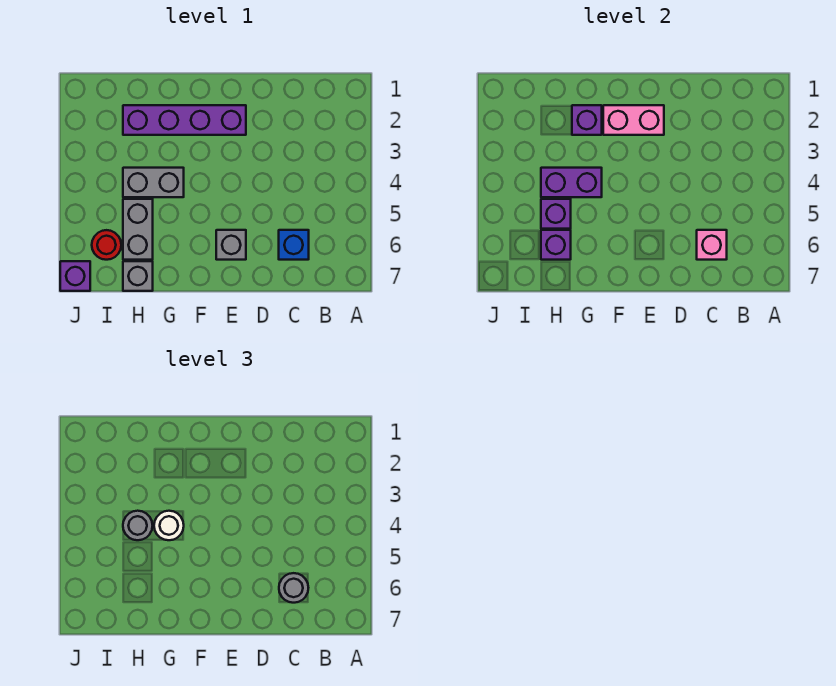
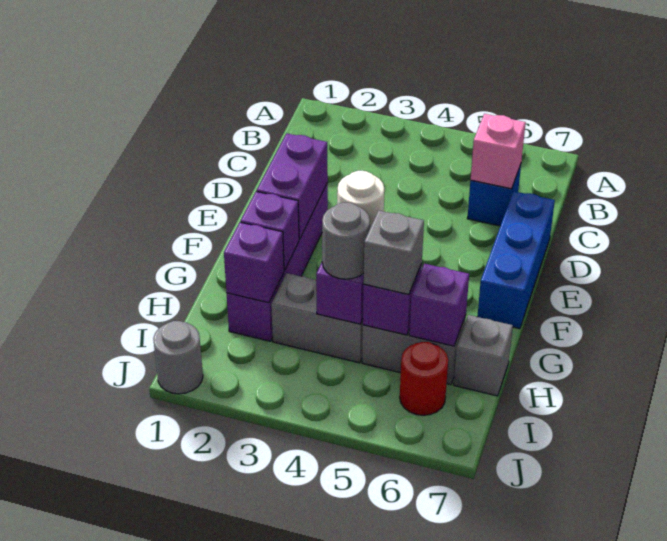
grey 1x1 round brick [279,573,308,603] -> grey 1x1 round brick moved to [153,321,203,394]
none -> blue 1x3 brick [477,191,555,329]
pink 1x2 brick [603,105,664,135] -> purple 1x2 brick [257,134,328,239]
grey 1x1 brick [216,230,246,260] -> grey 1x1 brick moved to [363,210,424,295]
grey 1x2 brick [123,168,184,197] -> grey 1x2 brick turned to [271,273,363,363]
purple 1x1 brick [60,261,90,291] -> purple 1x1 brick moved to [224,222,284,303]

